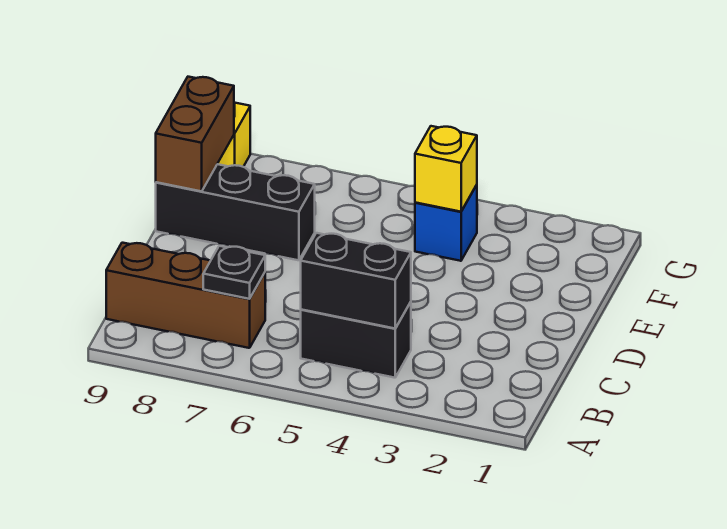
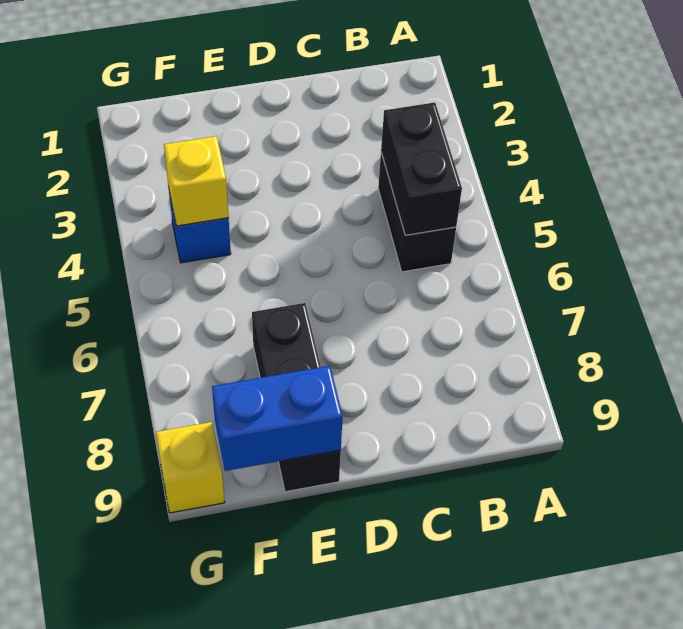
brown 1x3 brick [106,243,265,348] -> none
black 1x1 plate [203,246,265,299] -> none
brown 1x2 brick [156,77,234,191] -> blue 1x2 brick [212,366,343,471]

